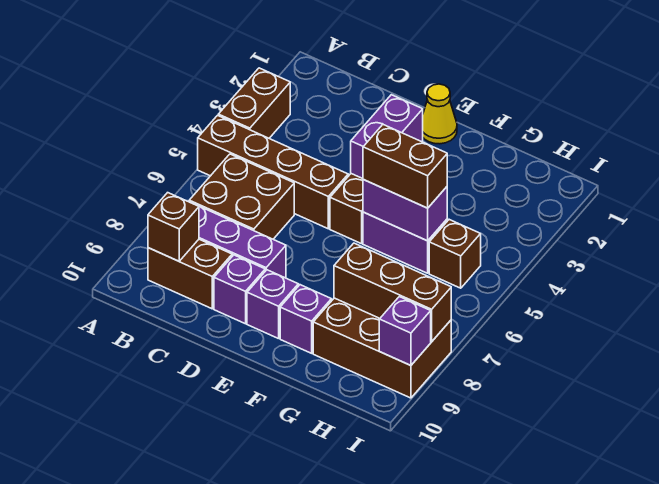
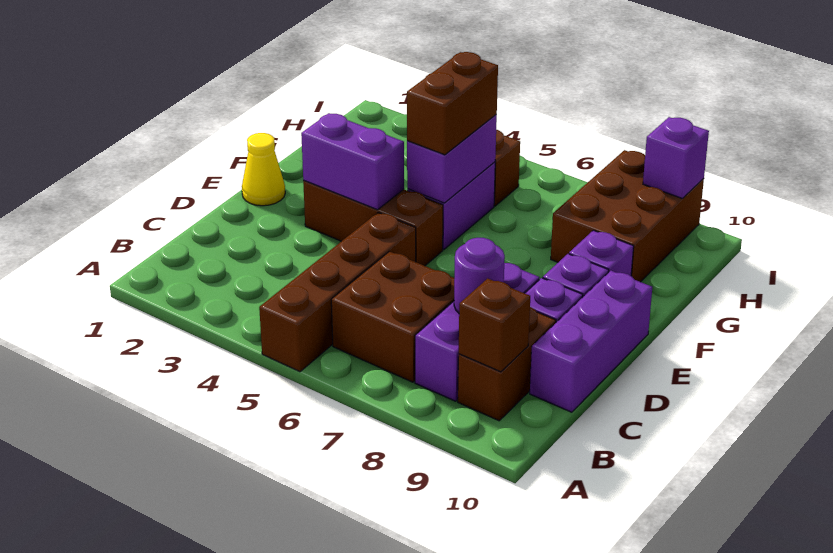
brown 1x2 brick [218,68,290,138] -> none
none -> purple 1x1 round brick [454,238,505,313]
none -> purple 1x3 brick [530,271,652,412]
brown 1x3 brick [334,243,451,342] -> none

